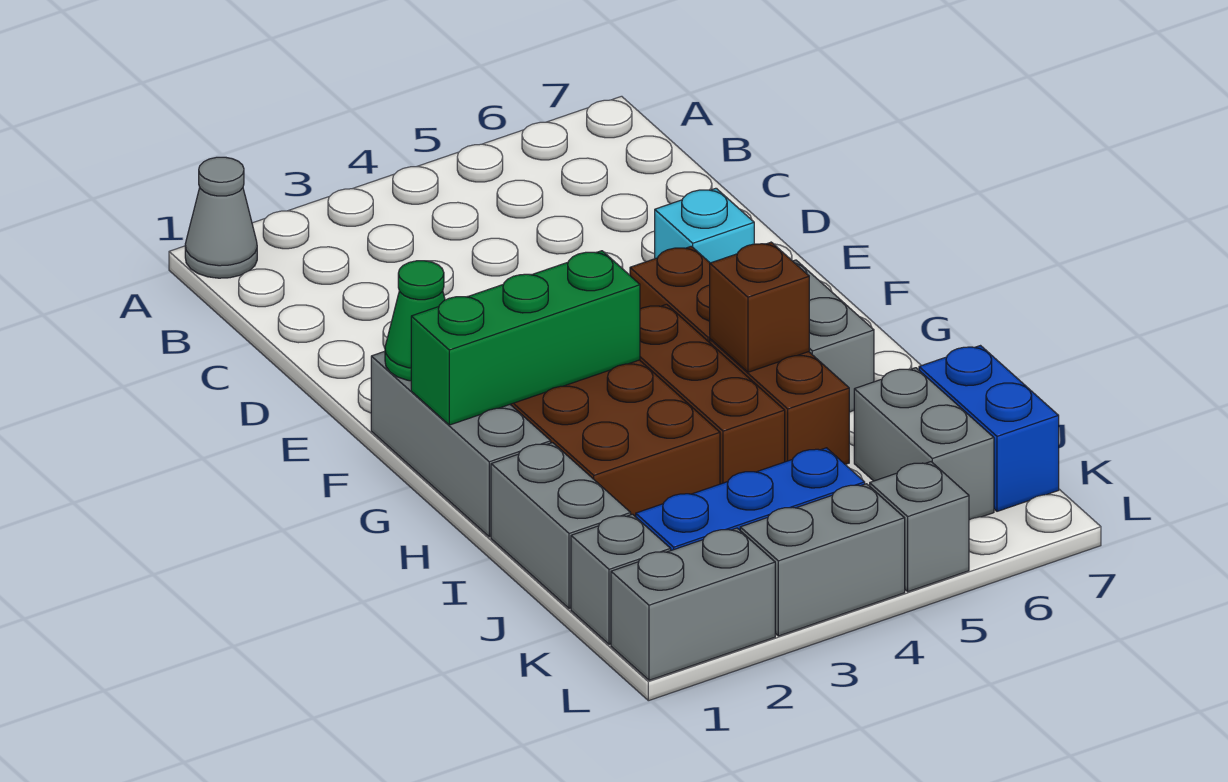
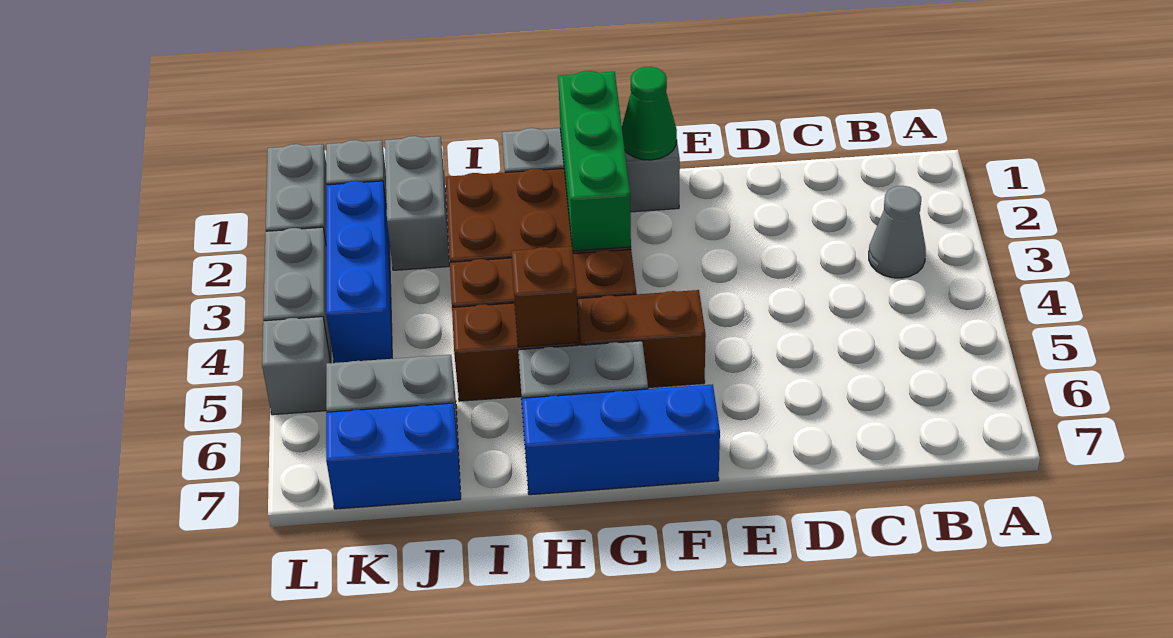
grey 1x1 cone [185,157,257,278] -> grey 1x1 cone moved to [869,186,926,278]
cyan 1x1 brick [655,188,754,263] -> none
none -> blue 1x3 brick [522,384,720,495]
grey 1x2 brick [491,443,631,609] -> grey 1x2 brick turned to [385,136,449,270]

